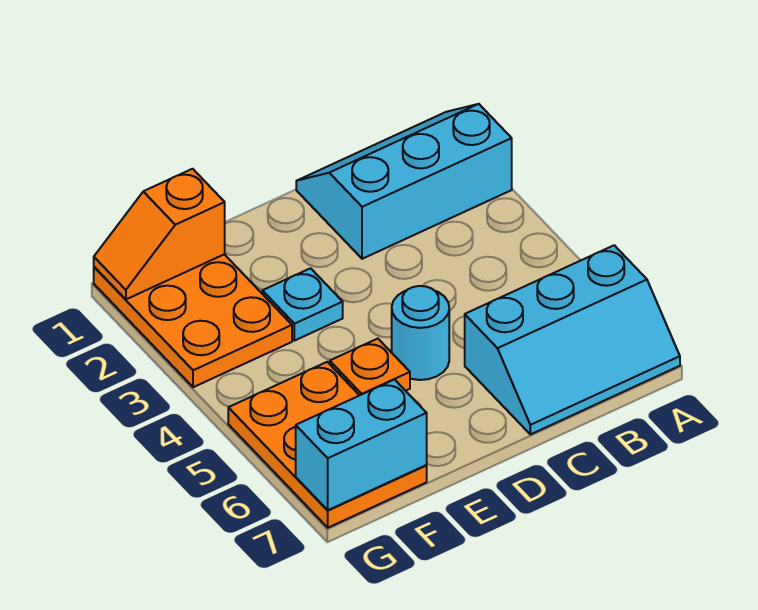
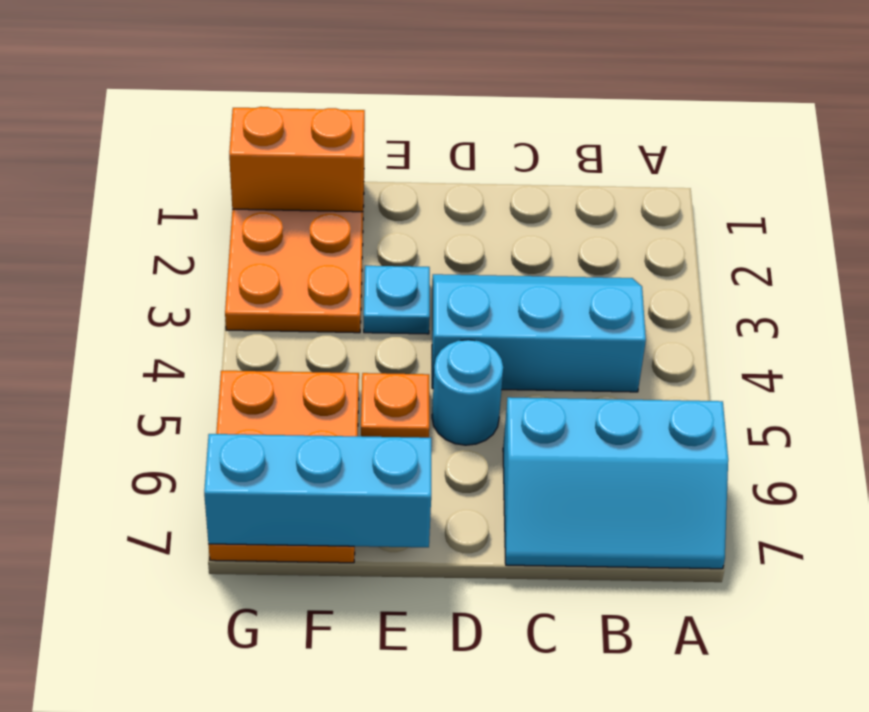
cyan 2x3 slope [296,104,512,259] -> cyan 2x3 slope moved to [432,274,646,392]
orange 1x2 slope [94,169,225,299] -> orange 1x2 brick [229,107,365,212]
cyan 1x2 brick [296,380,427,510] -> cyan 1x3 brick [204,434,431,547]

